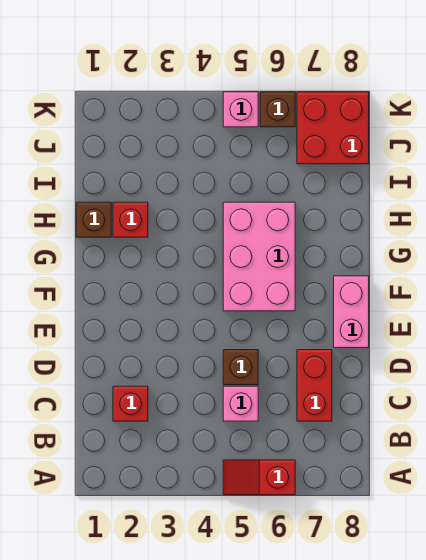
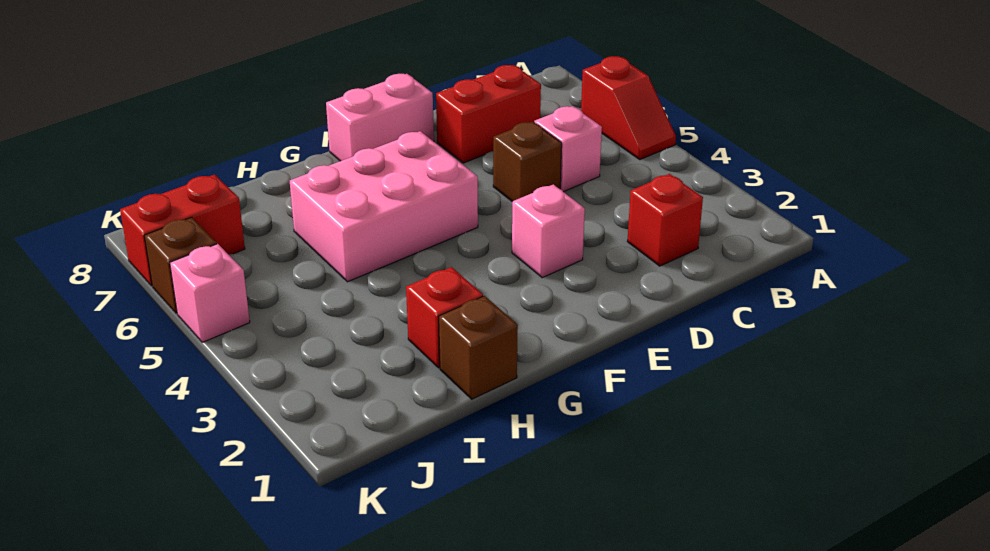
none -> pink 1x1 brick [512,184,585,278]
red 2x2 brick [297,92,369,164] -> red 1x2 brick [120,175,245,286]

